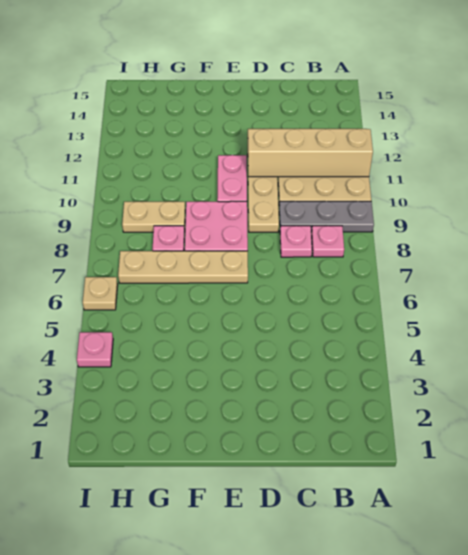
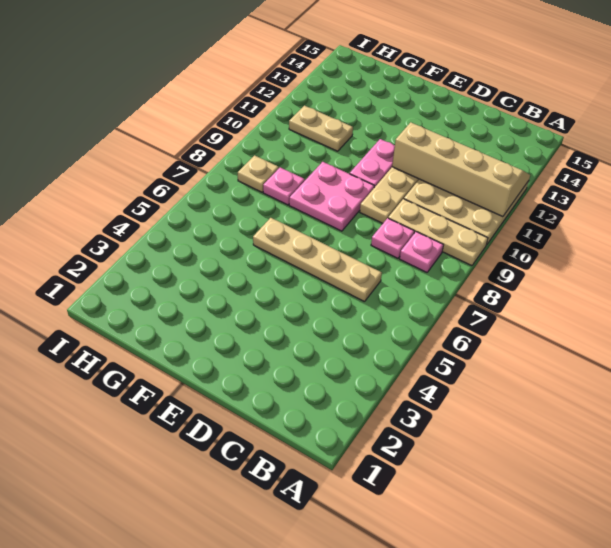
grey 1x3 plate [279,201,374,232] -> tan 1x3 plate [388,199,488,266]
tan 1x4 plate [118,251,248,283] -> tan 1x4 plate moved to [253,218,382,302]
tan 1x2 plate [122,202,185,232] -> tan 1x2 plate moved to [289,106,353,151]
pink 1x1 plate [77,332,113,367] -> none
tan 1x1 plate [83,277,118,310] -> tan 1x1 plate moved to [238,155,279,192]

